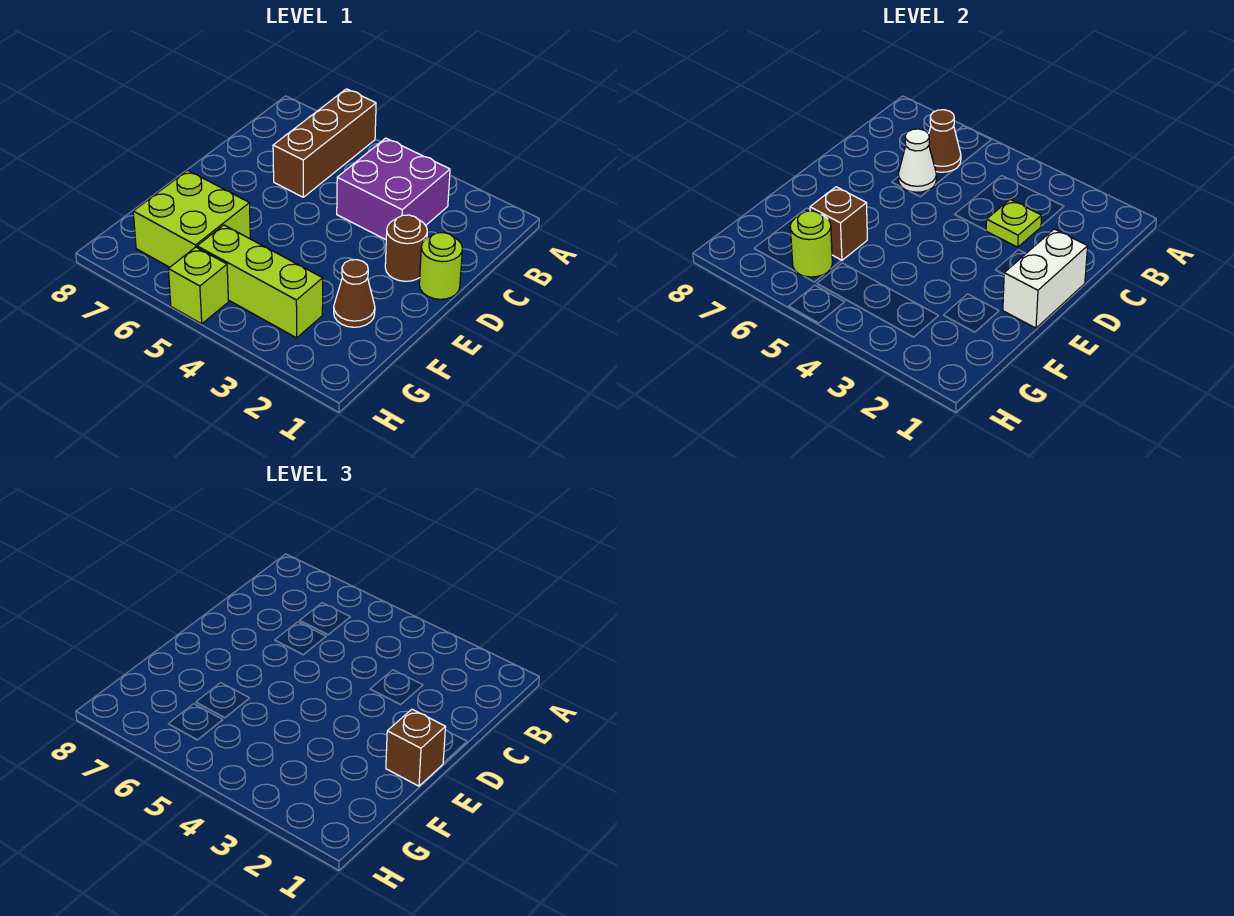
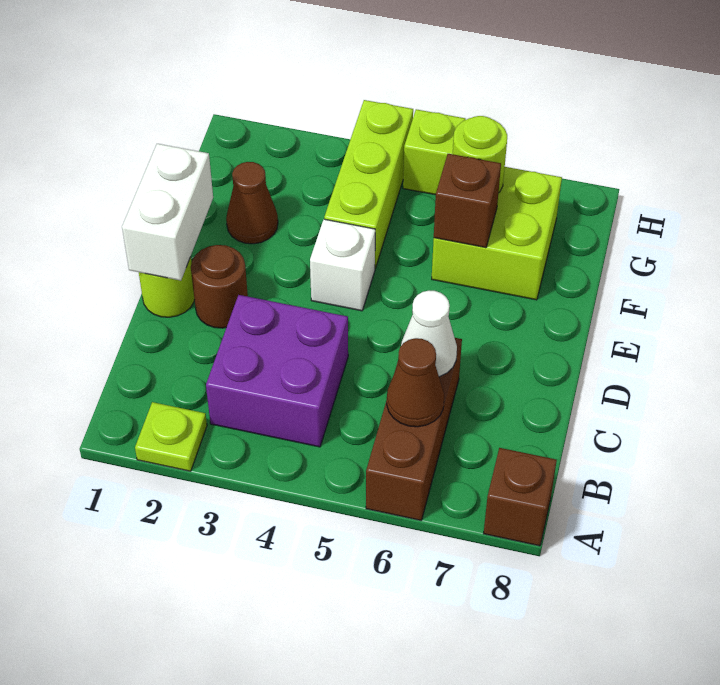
lime 1x1 plate [986,200,1042,247] -> lime 1x1 plate moved to [135,402,207,471]
brown 1x1 brick [386,709,445,786] -> brown 1x1 brick moved to [484,448,557,546]
none -> white 1x1 brick [310,219,375,311]
lime 1x3 brick [197,225,323,338] -> lime 1x3 brick turned to [324,100,413,268]

